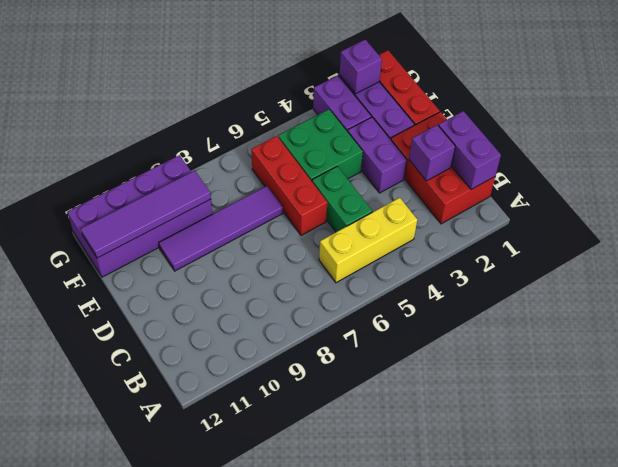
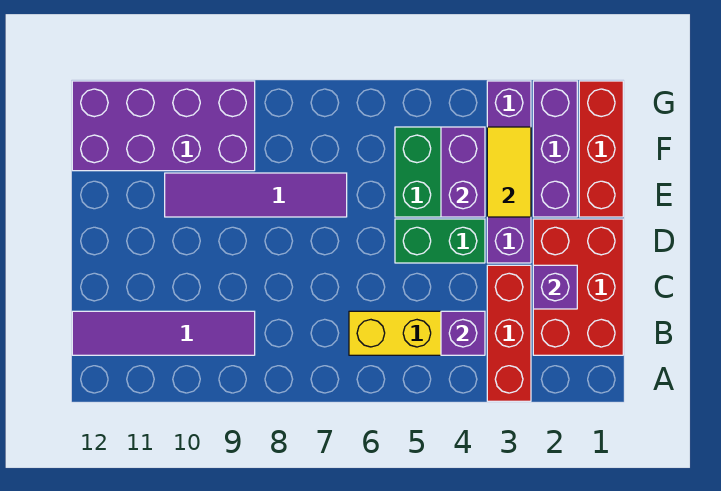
purple 1x2 brick [438,111,501,189] -> purple 1x2 brick moved to [441,127,485,217]
green 1x2 brick [312,166,372,232] -> green 1x2 brick turned to [395,219,485,263]
red 1x3 brick [252,136,327,235] -> red 1x3 brick moved to [487,265,531,401]
none -> yellow 1x2 tile [487,127,531,217]
purple 1x4 tile [81,171,211,258] -> purple 1x4 tile moved to [72,311,255,355]
purple 1x1 brick [339,39,382,94] -> purple 1x1 brick moved to [441,311,485,355]

